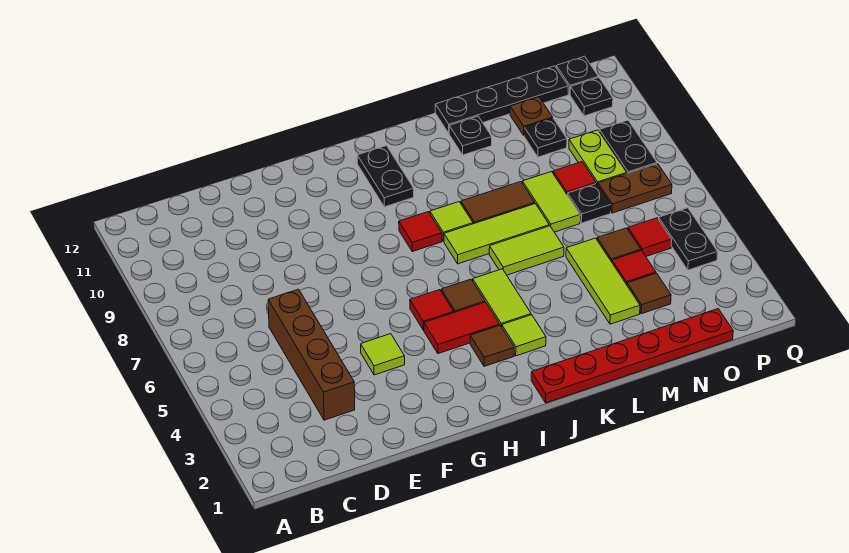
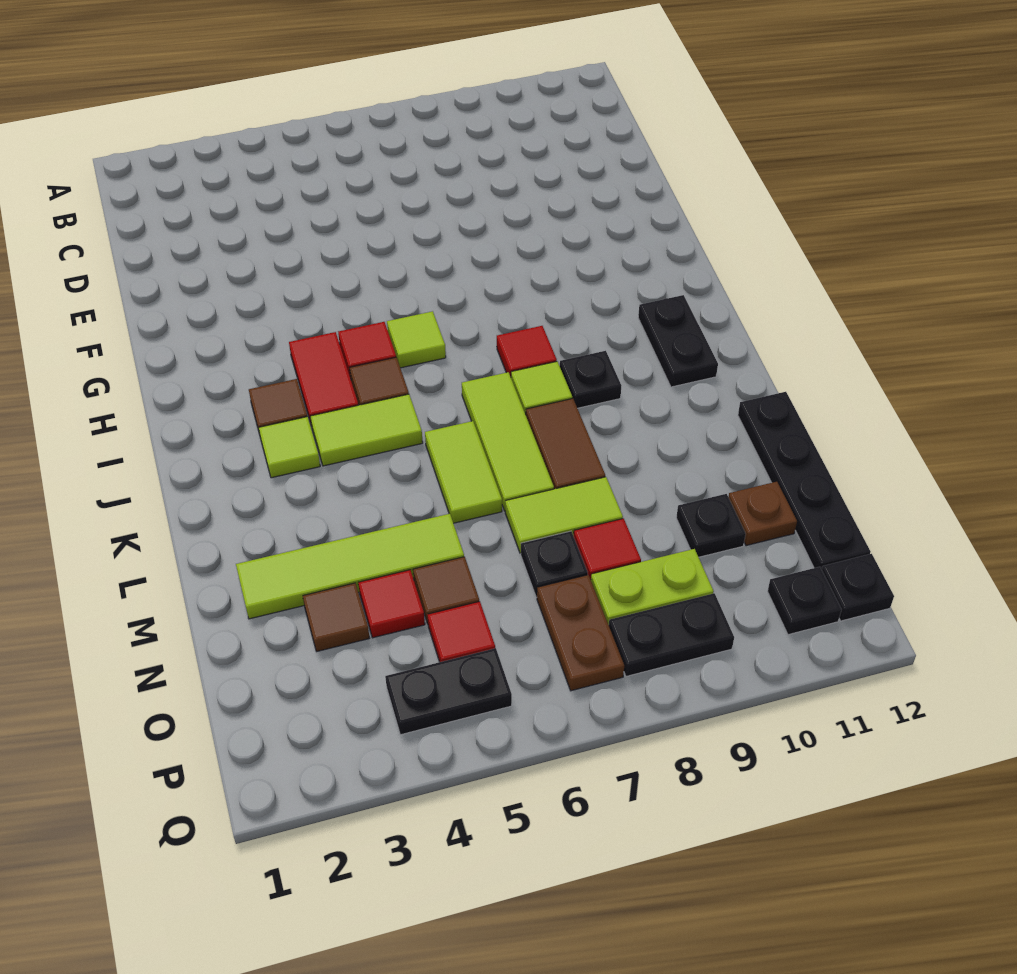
brown 1x4 brick [268,289,355,420] -> none
lime 1x1 tile [361,334,405,375] -> lime 1x1 tile moved to [387,311,446,368]
black 1x2 plate [357,146,414,207] -> black 1x2 plate turned to [638,295,718,387]
red 1x6 plate [531,309,733,403] -> none
black 1x1 plate [449,116,492,155] -> black 1x1 plate moved to [560,351,621,408]
lime 1x3 tile [566,238,640,324] -> lime 1x4 tile [236,514,464,619]

